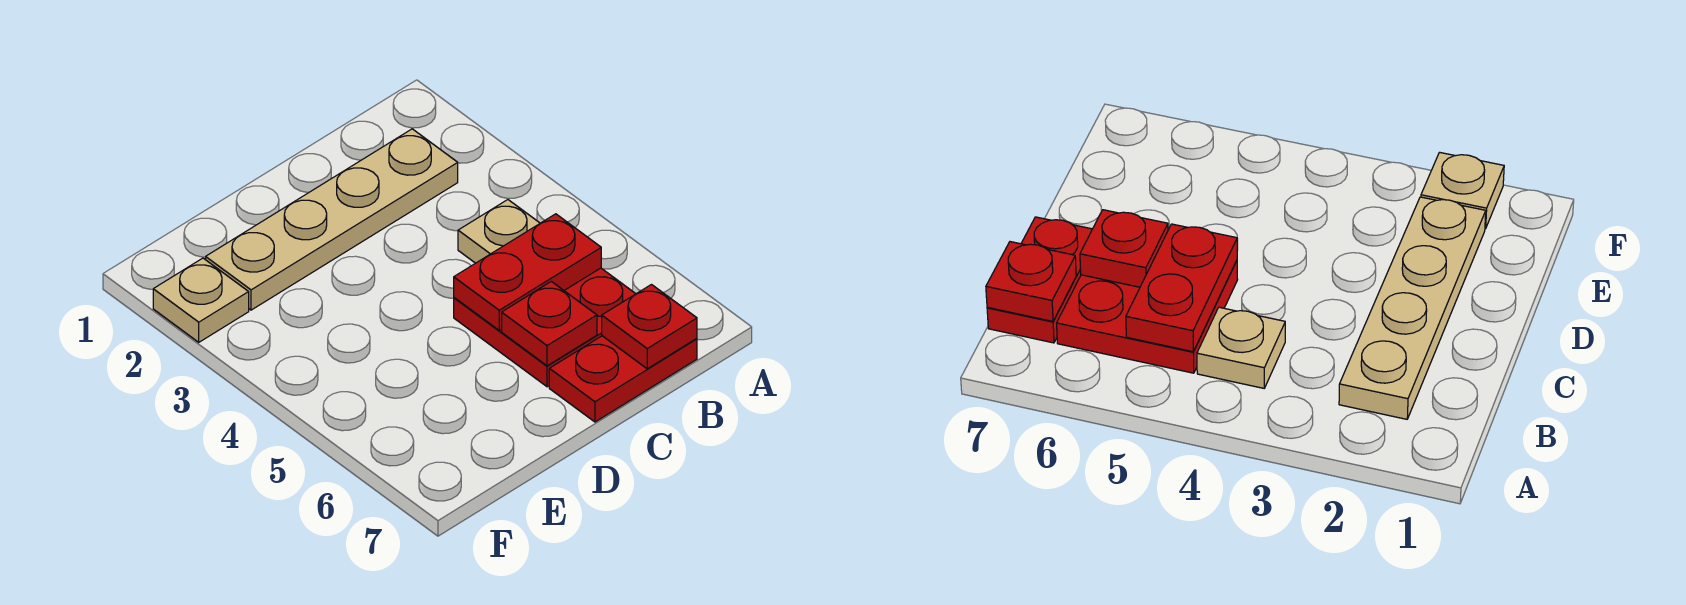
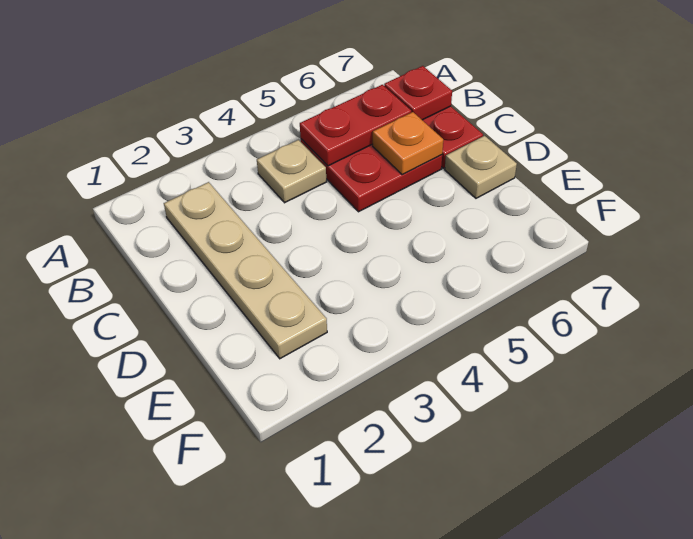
red 1x2 plate [454,214,601,330] -> red 1x2 plate turned to [300,85,411,166]
red 1x1 plate [502,281,597,366] -> orange 1x1 plate [373,112,443,175]
tan 1x1 plate [153,258,249,342] -> tan 1x1 plate moved to [445,136,517,198]

